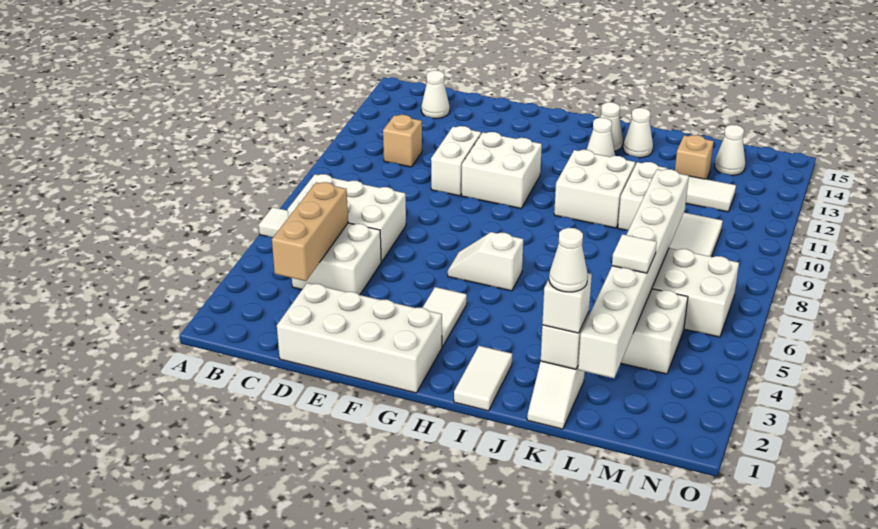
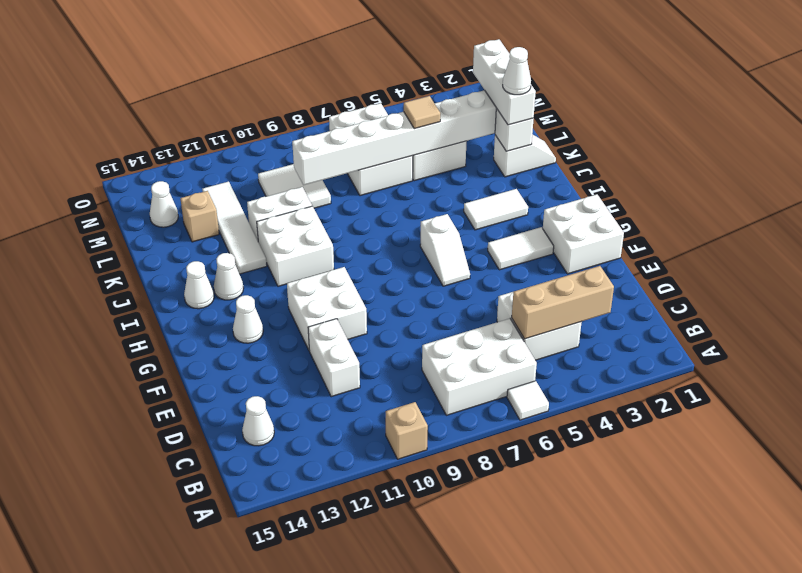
white 2x3 brick [288,174,406,262] -> white 2x3 brick turned to [422,319,537,415]
tan 1x1 brick [383,115,422,167] -> tan 1x1 brick moved to [386,402,428,459]
white 2x4 brick [277,283,442,393] -> white 2x2 brick [543,194,624,274]
white 1x2 brick [431,126,481,196] -> white 1x2 brick turned to [308,319,360,397]
white 1x2 tile [454,346,512,411] -> white 1x2 tile moved to [464,189,528,230]
white 1x1 cone [623,108,653,158] -> white 1x1 cone moved to [233,295,263,343]
white 1x1 brick [542,273,592,333] -> white 1x3 brick [473,39,536,125]
white 1x1 tile [612,234,657,273] -> tan 1x1 tile [404,96,440,129]

